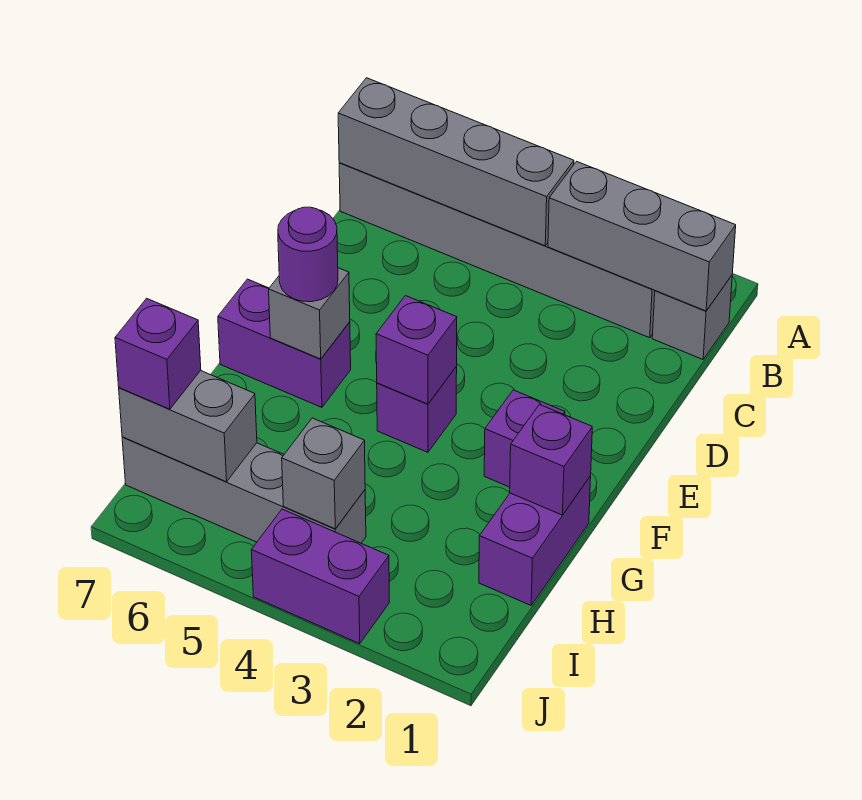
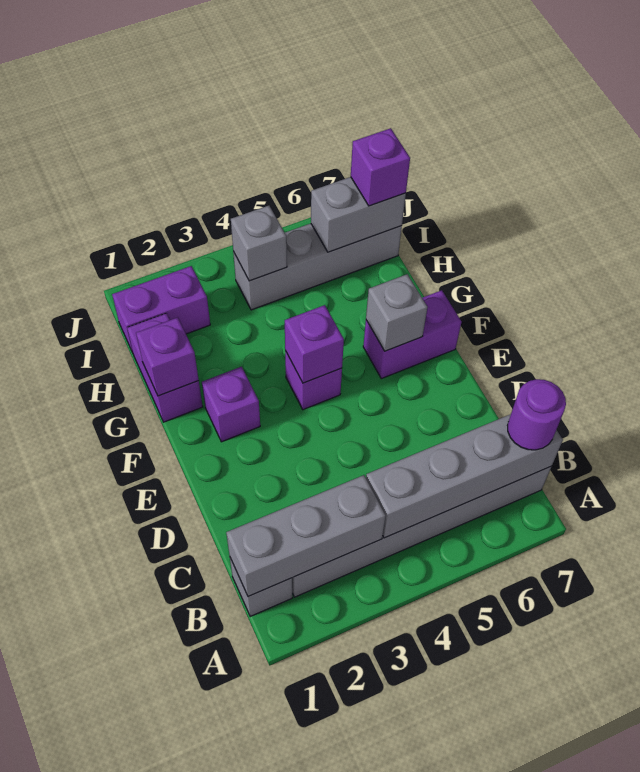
purple 1x1 round brick [278,207,338,302] -> purple 1x1 round brick moved to [507,379,566,450]
purple 1x2 brick [251,509,389,643] -> purple 1x2 brick moved to [112,266,210,352]

